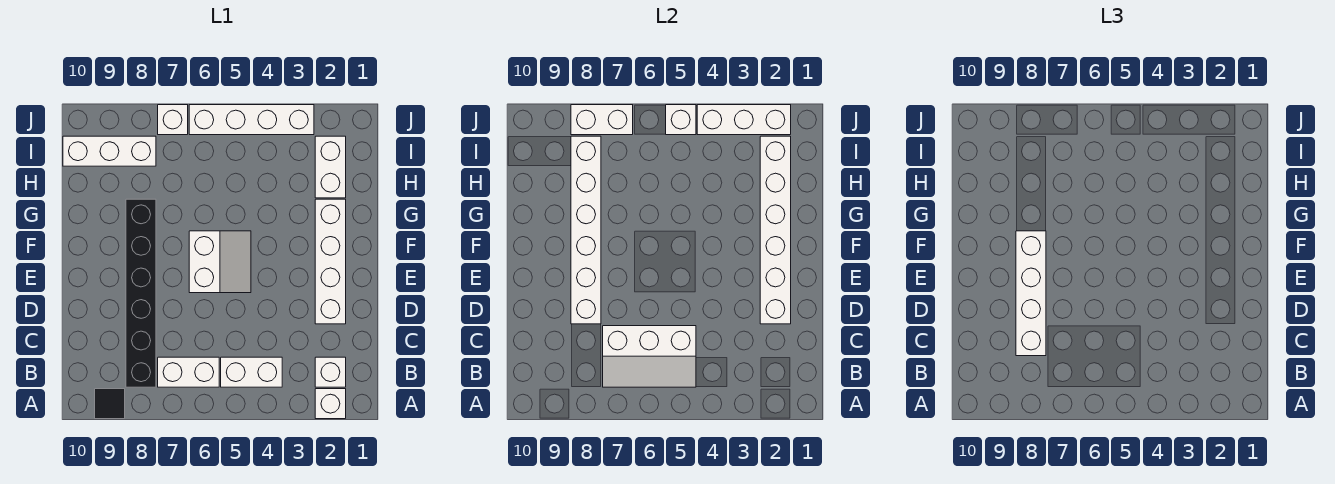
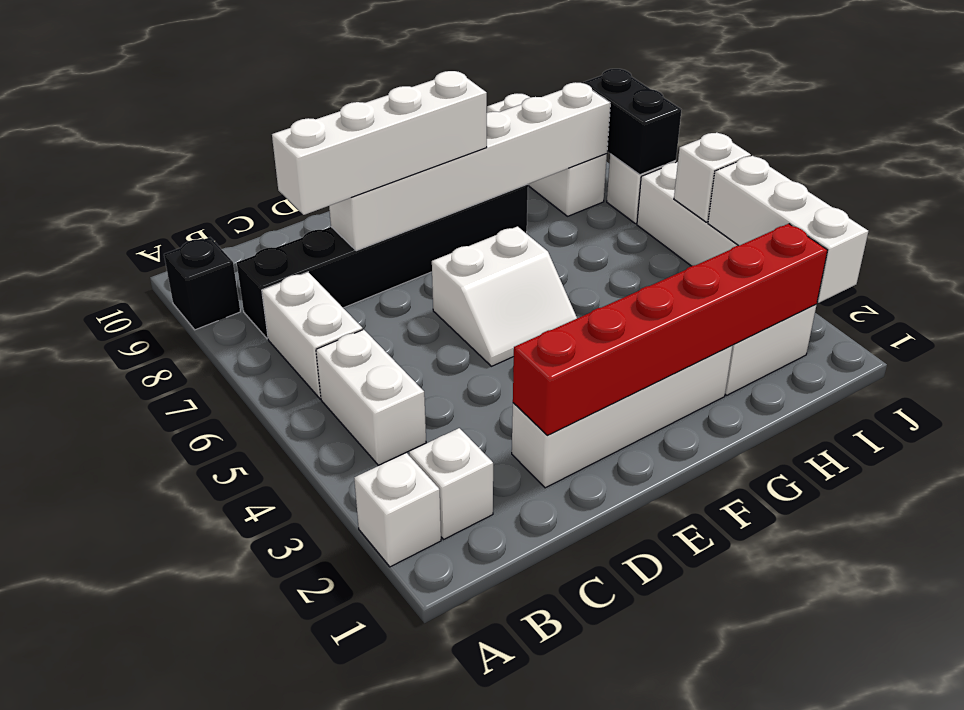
black 1x1 tile [95,389,125,419] -> black 1x1 brick [164,237,240,330]
white 2x3 slope [603,326,696,387] -> none
white 1x6 brick [760,136,791,324] -> red 1x6 brick [513,224,828,435]
white 1x2 brick [571,105,633,135] -> black 1x2 brick [583,69,681,175]

